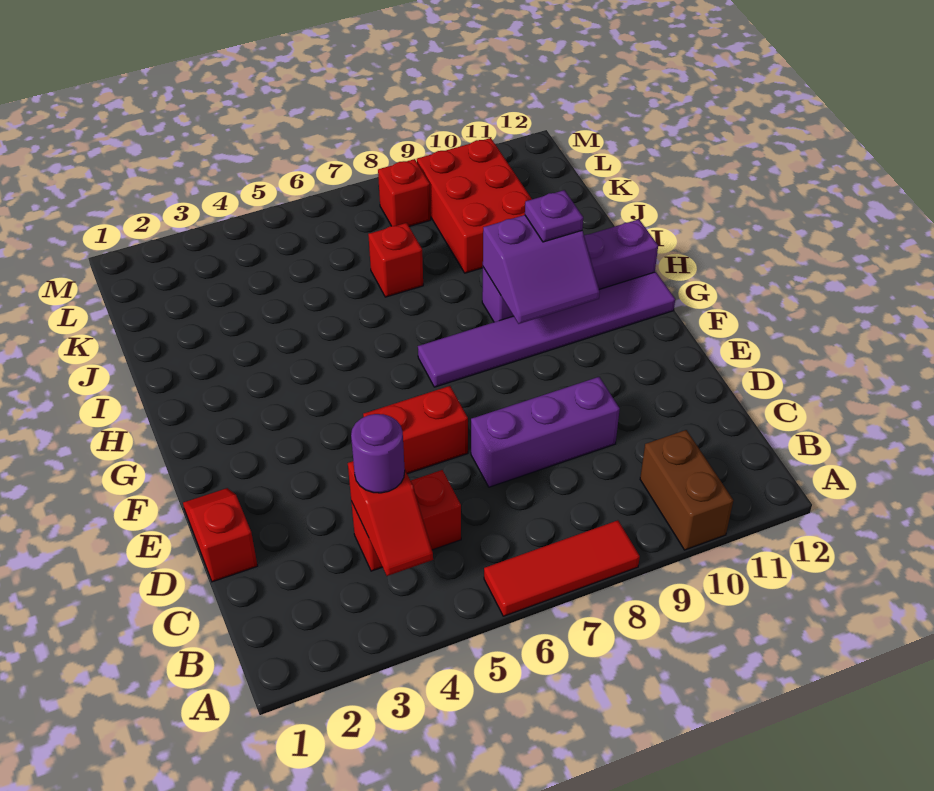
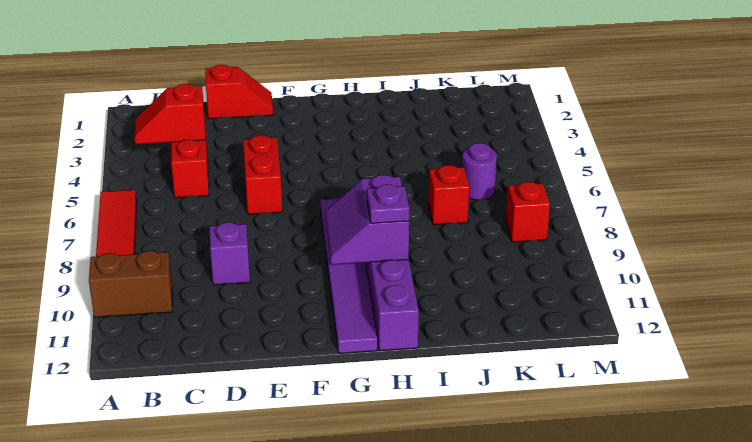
purple 1x1 round brick [351,414,405,493] -> purple 1x1 round brick moved to [462,143,497,200]
purple 1x3 brick [471,377,620,487] -> purple 1x1 brick [210,222,250,285]
red 2x3 brick [417,138,532,273] -> none

